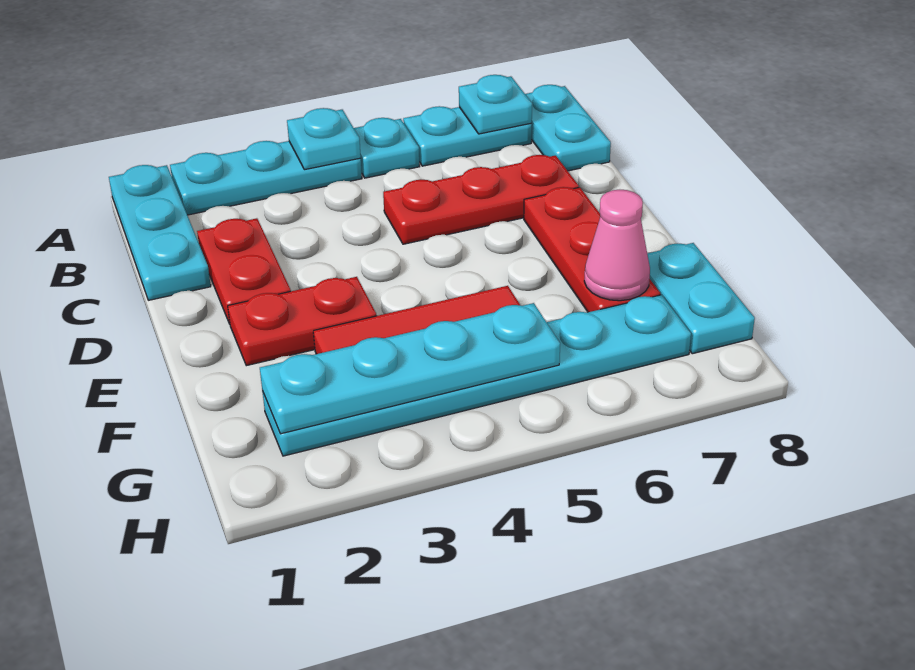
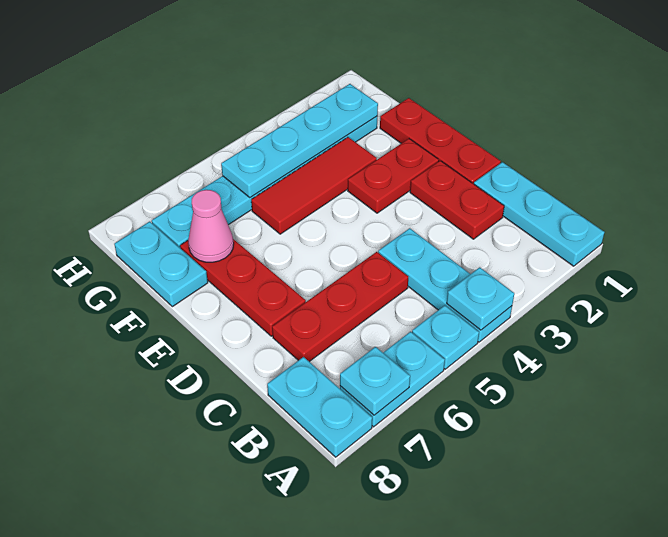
cyan 1x3 plate [170,141,362,215] -> cyan 1x3 plate turned to [378,228,512,342]
none -> red 1x3 plate [380,98,501,184]

